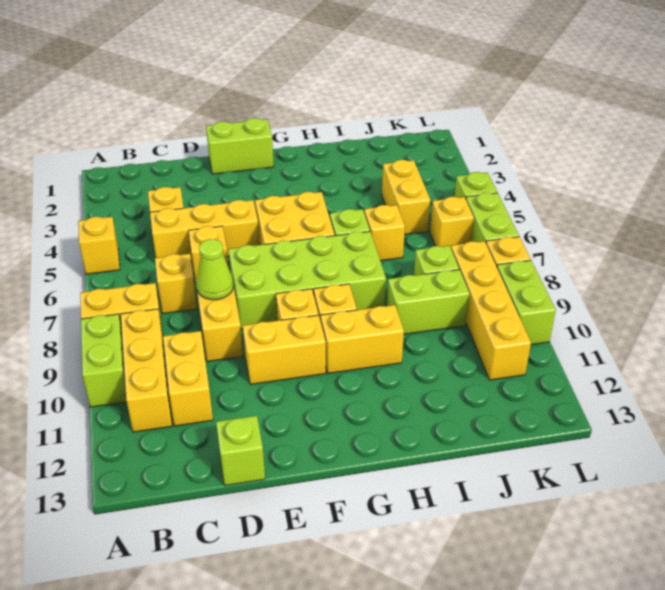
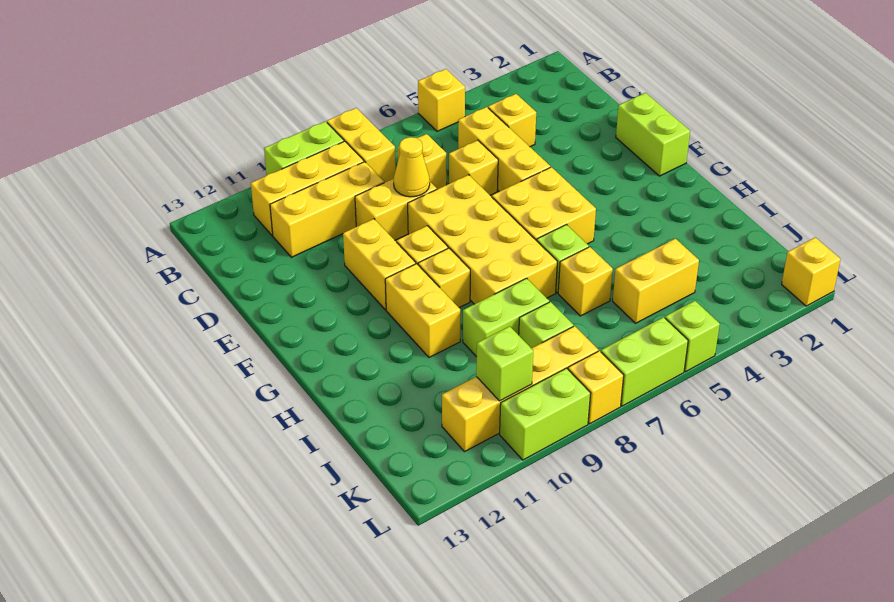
yellow 1x2 brick [163,331,213,426] -> yellow 1x3 brick [270,162,384,257]
lime 1x1 cone [196,239,233,300] -> yellow 1x1 cone [394,137,430,197]
lime 1x1 brick [216,416,265,486] -> lime 1x1 brick moved to [476,326,533,401]
lime 2x4 brick [229,231,386,329] -> yellow 2x4 brick [408,175,557,304]
lime 1x2 brick [387,270,470,334] -> lime 1x2 brick turned to [463,278,549,357]
yellow 1x1 brick [430,197,474,248] -> yellow 1x1 brick moved to [782,237,840,306]

